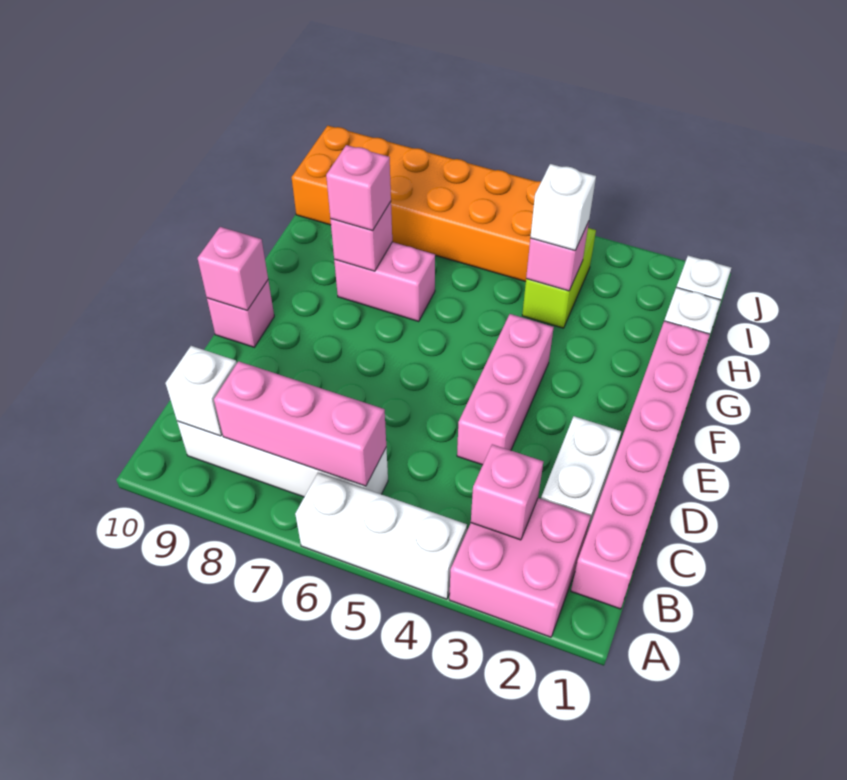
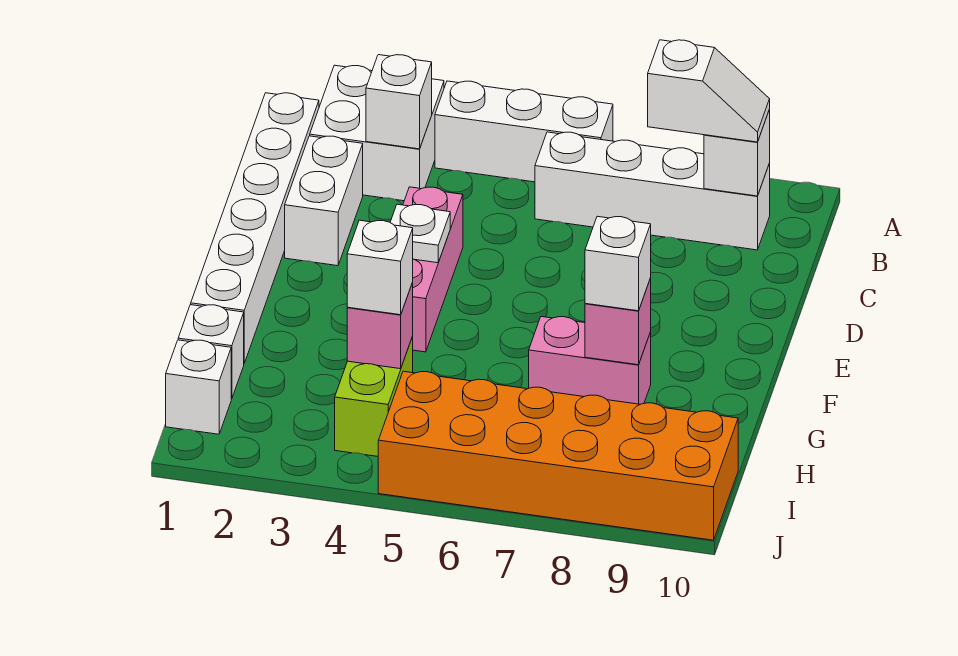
pink 2x2 brick [449,498,591,637] -> white 2x2 brick [310,65,444,201]
pink 1x6 brick [571,321,710,609] -> white 1x6 brick [191,93,319,363]
pink 1x1 brick [471,444,543,540] -> white 1x1 brick [366,55,432,149]
pink 1x3 brick [214,361,386,486] -> none
none -> white 1x2 slope [648,40,770,142]
none -> white 1x1 plate [390,204,450,263]
pink 1x1 brick [207,280,274,347] -> none
pink 1x1 brick [198,227,268,310] -> none
pink 1x1 brick [326,145,391,231] -> white 1x1 brick [585,216,651,311]

